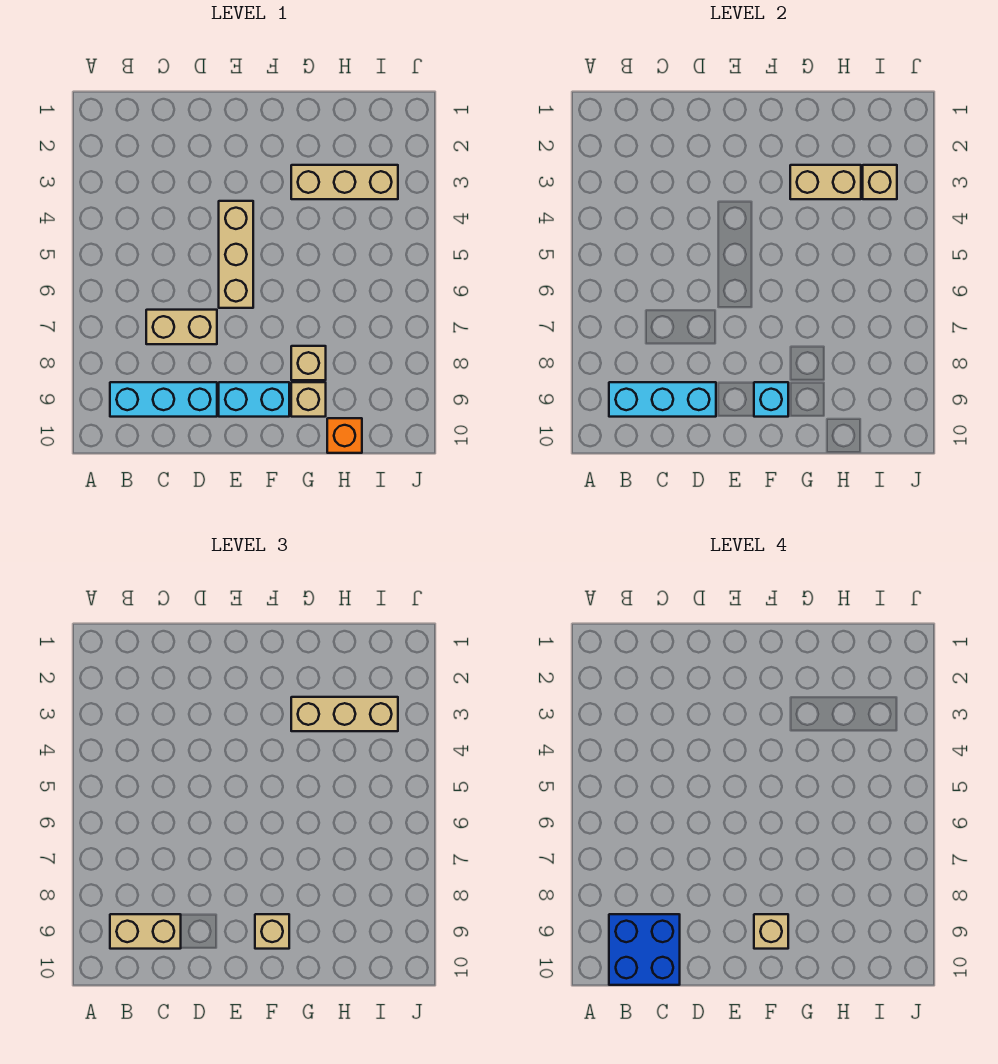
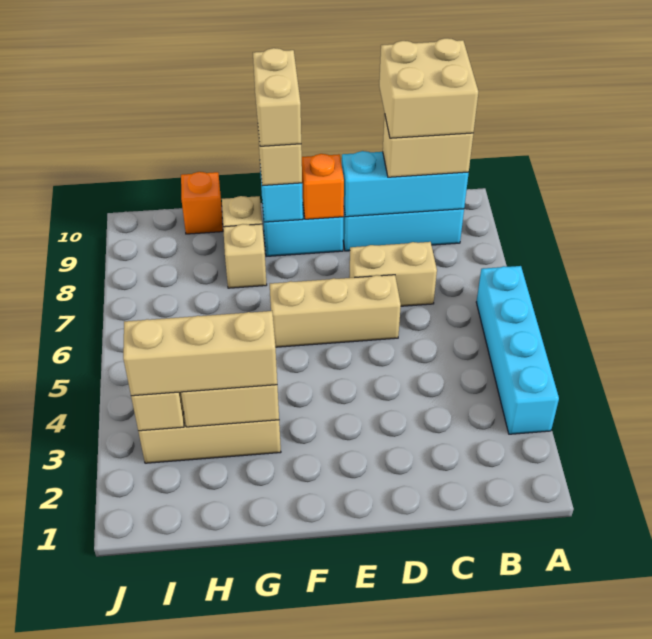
none -> cyan 1x4 brick [476,266,559,434]
blue 2x2 brick [609,914,680,985] -> tan 2x2 brick [379,38,478,138]
tan 1x3 brick [219,201,253,308] -> tan 1x3 brick turned to [270,275,401,347]
none -> orange 1x1 brick [302,154,344,219]
tan 1x1 brick [754,914,788,949] -> tan 1x2 brick [253,48,301,146]

